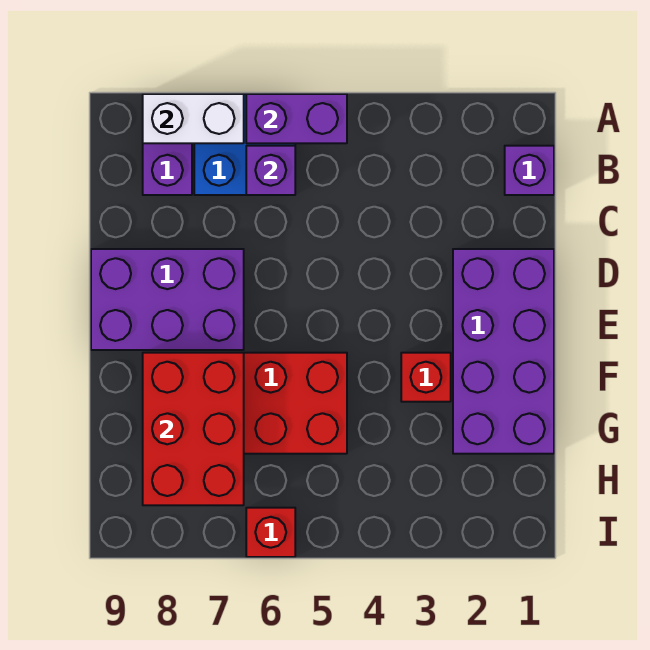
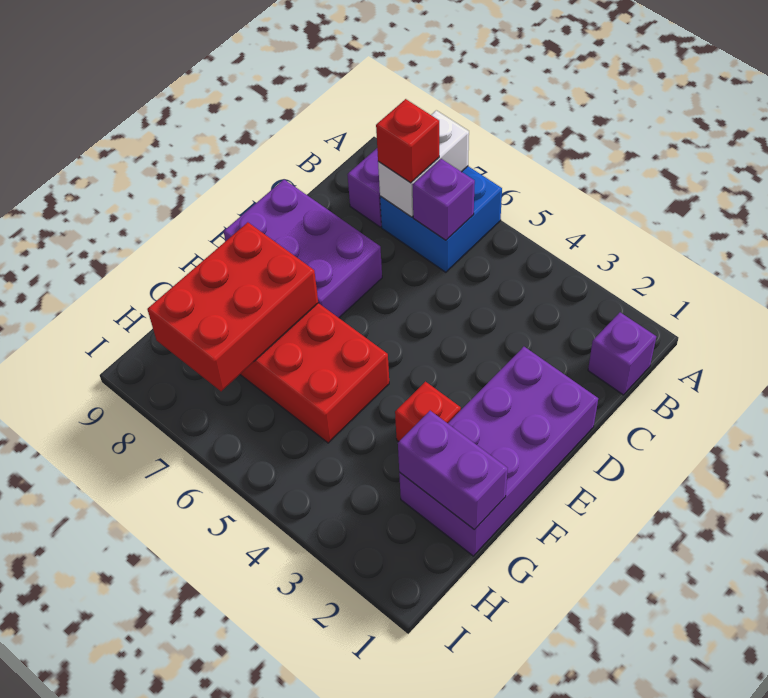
purple 1x2 brick [246,94,347,143] -> purple 1x2 brick moved to [398,411,508,530]
white 1x2 brick [143,94,244,143] -> white 1x2 brick turned to [378,110,469,217]
red 1x1 brick [246,508,295,557] -> red 1x1 brick moved to [376,99,439,183]

